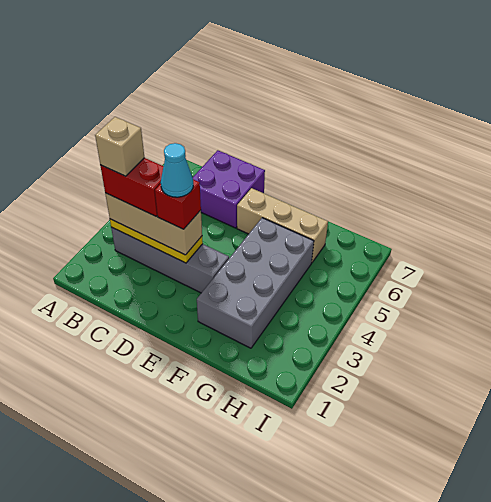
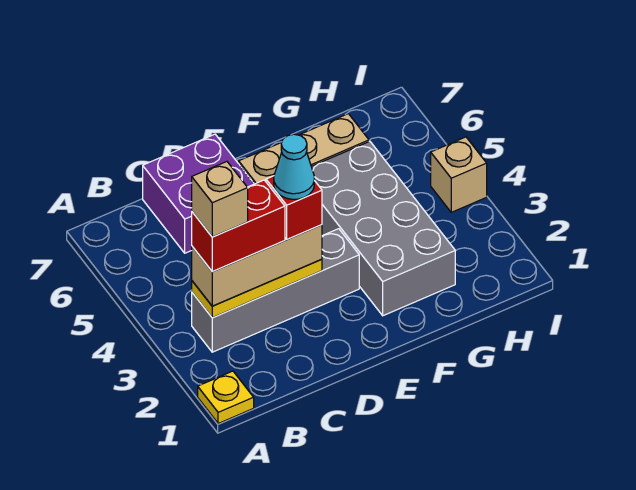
none -> yellow 1x1 plate [198,371,254,424]
none -> tan 1x1 brick [431,137,487,212]

